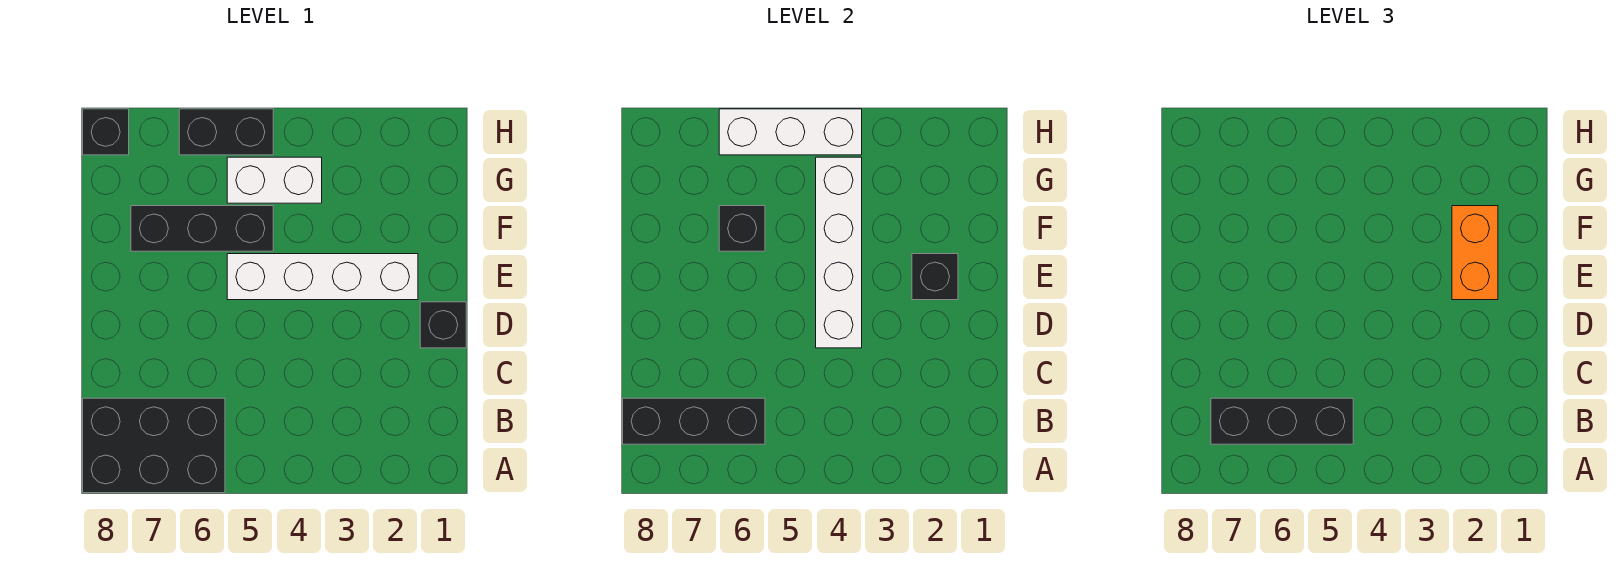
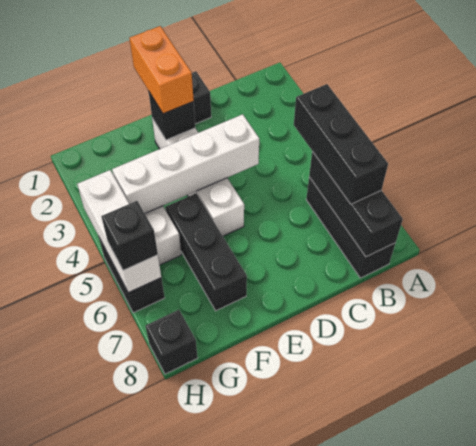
black 2x3 brick [83,398,225,493] -> black 1x3 brick [306,177,395,278]
orange 1x2 brick [1452,206,1498,300] -> orange 1x2 brick turned to [129,26,194,114]
black 1x1 brick [719,206,765,251] -> black 1x1 brick moved to [101,201,158,270]

